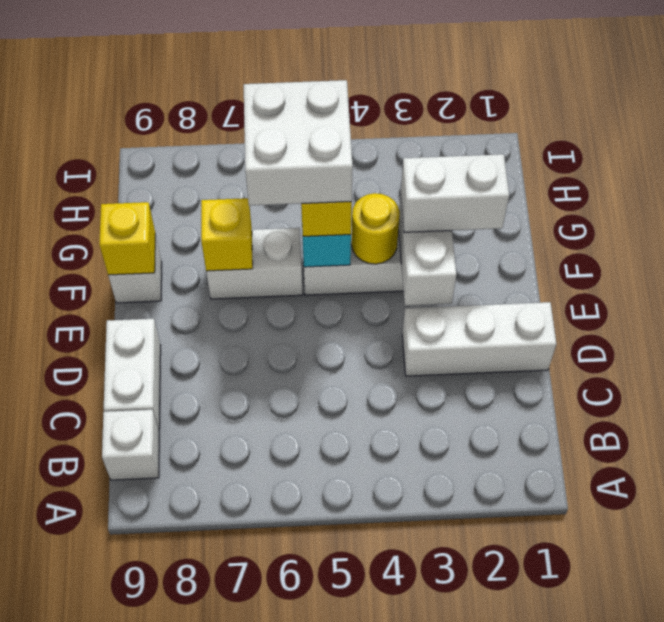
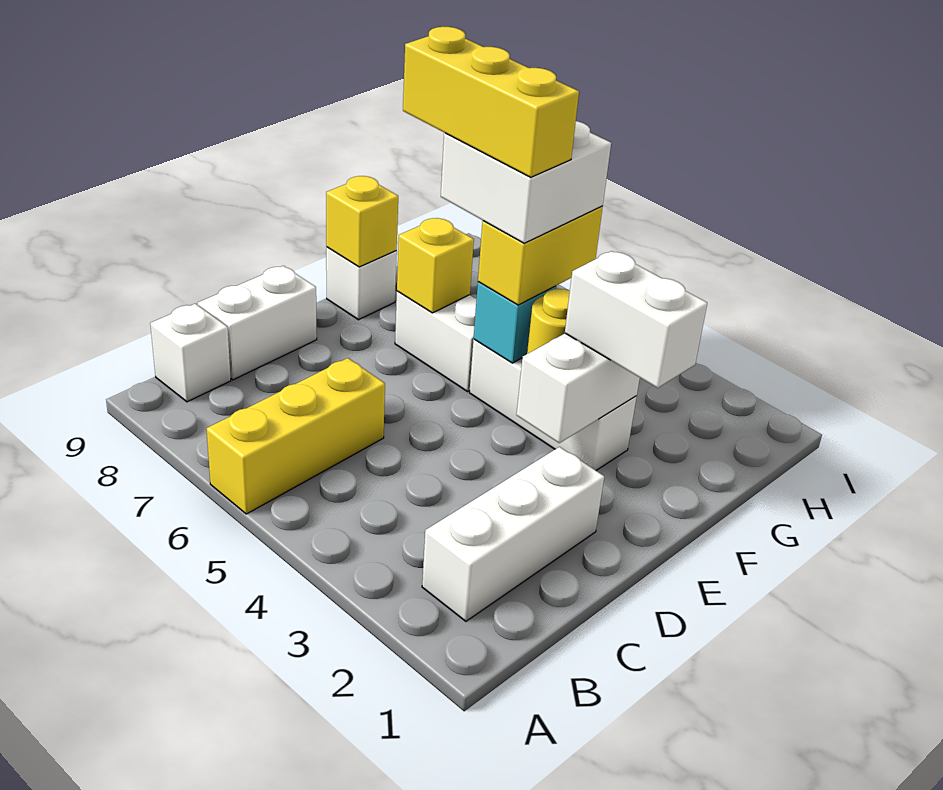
none -> yellow 1x3 brick [206,358,385,514]
white 1x3 brick [402,302,556,376] -> white 1x3 brick turned to [422,447,604,621]
none -> yellow 1x3 brick [403,27,579,177]

